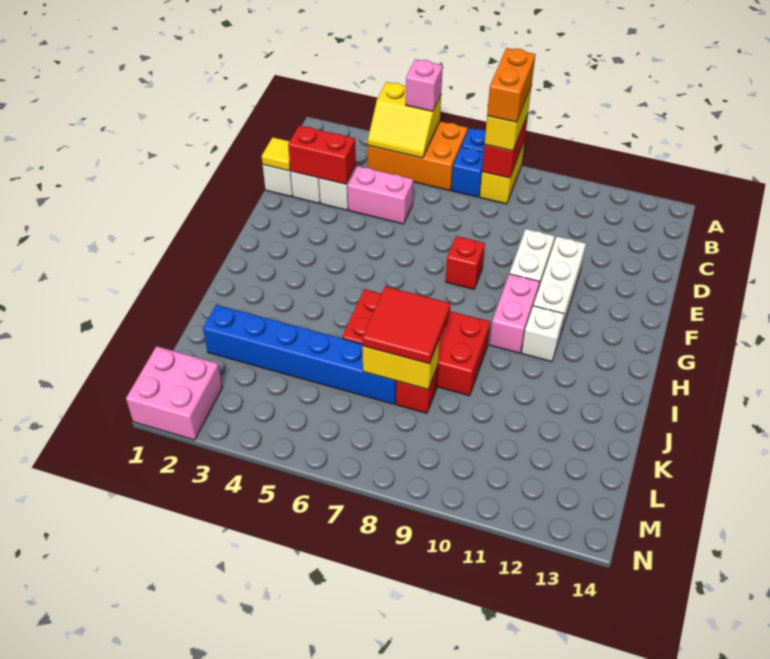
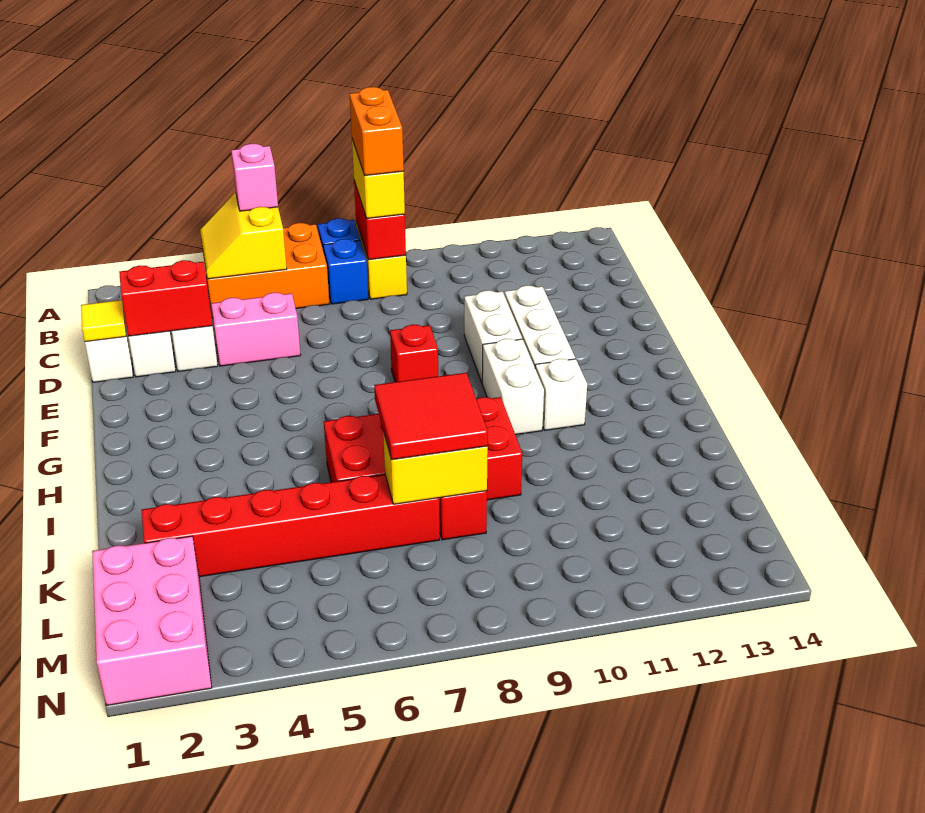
yellow 2x2 slope [368,82,441,158] -> yellow 2x2 slope turned to [200,192,287,279]
pink 1x2 brick [490,274,540,353] -> white 1x2 brick [482,339,544,435]
blue 1x6 brick [203,305,396,404] -> red 1x6 brick [142,475,440,577]
pink 2x2 brick [126,346,223,440] -> pink 2x3 brick [92,536,212,705]

